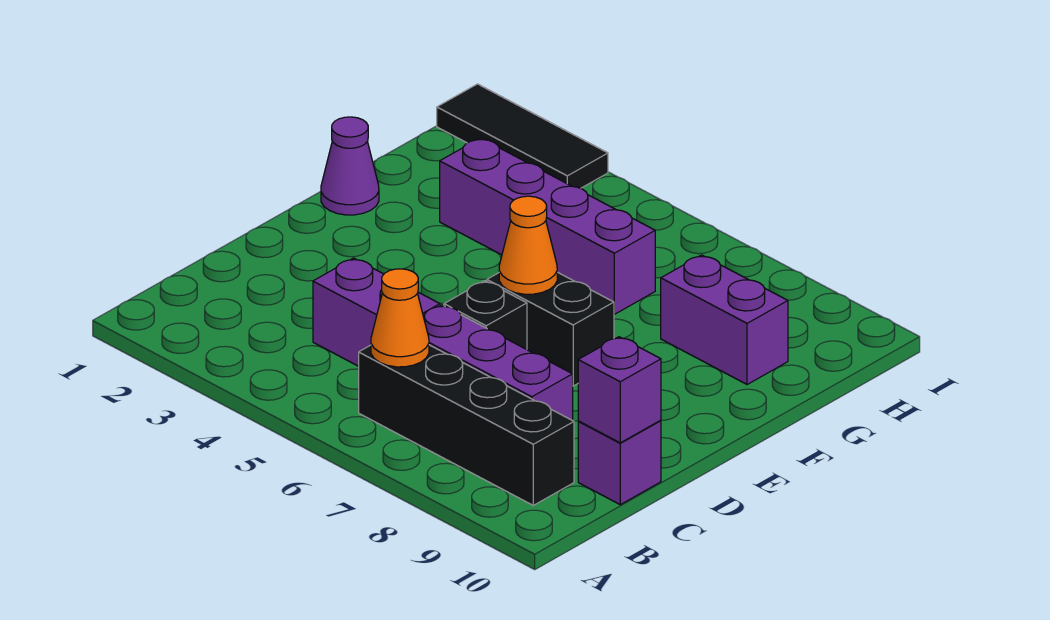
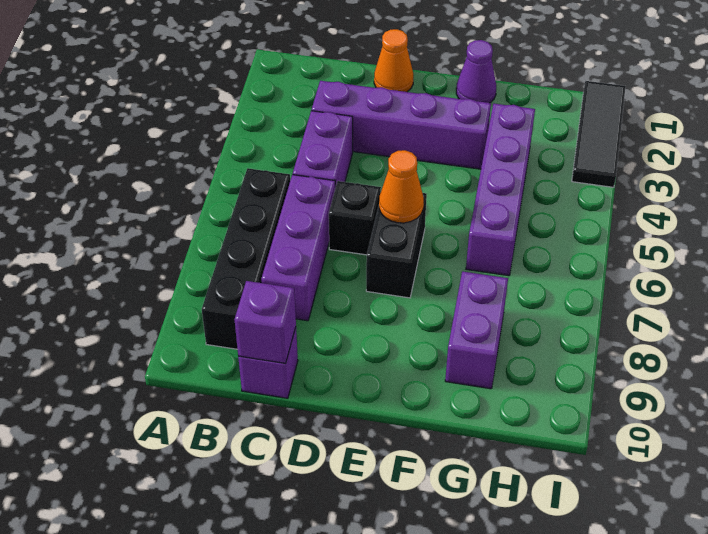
orange 1x1 cone [371,269,429,367] -> orange 1x1 cone moved to [374,29,413,92]
none -> purple 1x4 brick [312,81,491,169]

